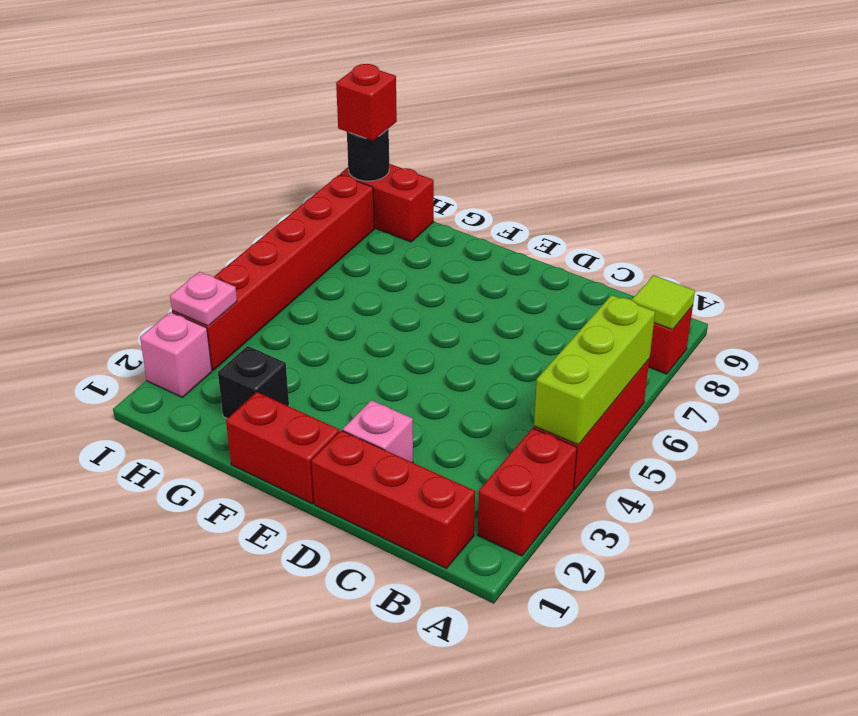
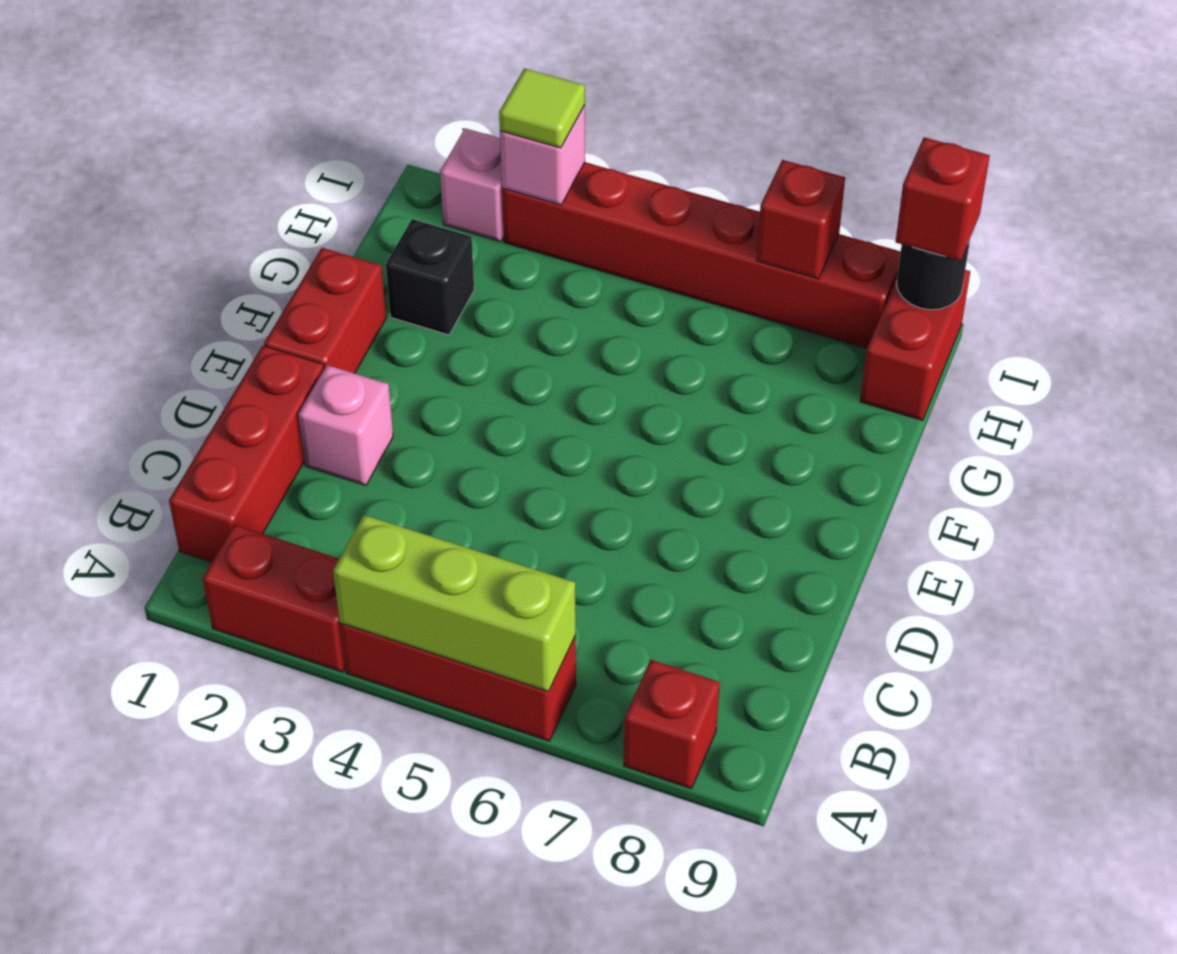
lime 1x1 tile [632,275,695,330] -> lime 1x1 tile moved to [499,68,585,148]
pink 1x1 plate [170,272,237,326] -> pink 1x1 brick [500,105,585,205]
none -> red 1x1 brick [756,160,845,279]

